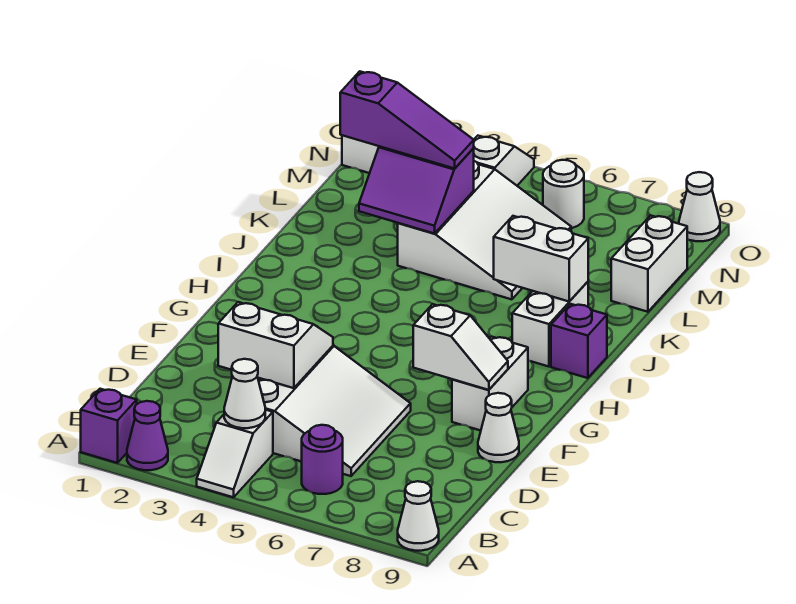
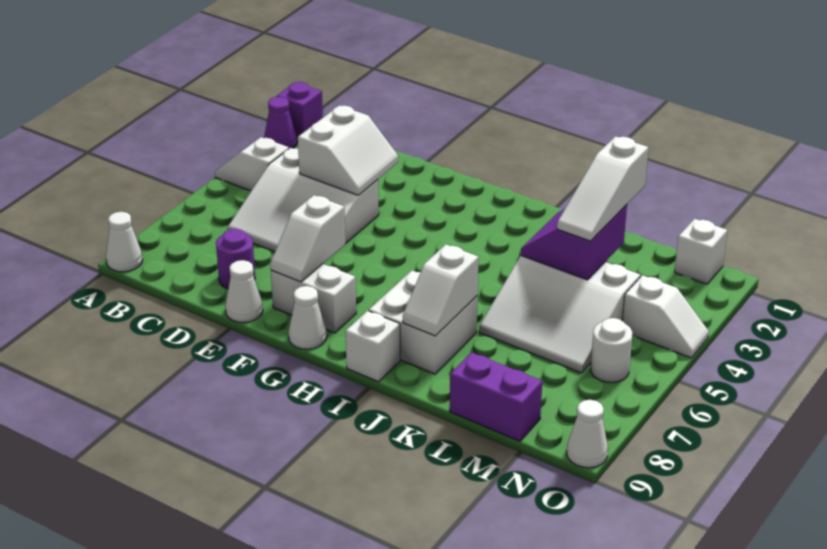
white 1x1 cone [224,359,265,428] -> white 1x1 cone moved to [288,286,327,349]
purple 1x1 round brick [302,425,343,494] -> purple 1x1 round brick moved to [216,229,255,289]
white 1x2 brick [512,282,588,367] -> white 2x2 brick [369,271,477,374]
purple 1x1 brick [551,304,607,378] -> white 1x1 brick [346,311,400,382]
white 1x2 brick [494,216,588,301] -> white 1x2 slope [403,244,479,336]
purple 1x3 slope [340,71,474,169] -> white 1x3 slope [557,136,649,241]
white 1x2 brick [611,215,687,312] -> purple 1x2 brick [450,352,542,441]

